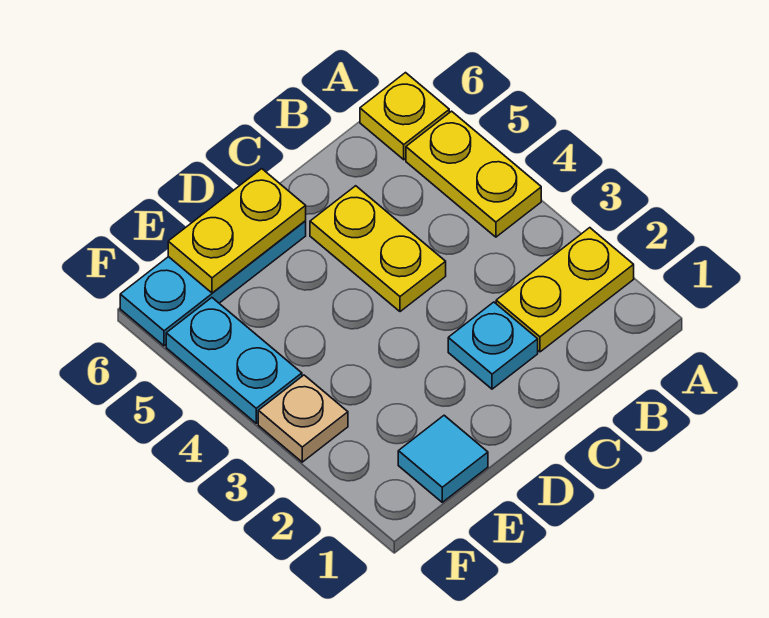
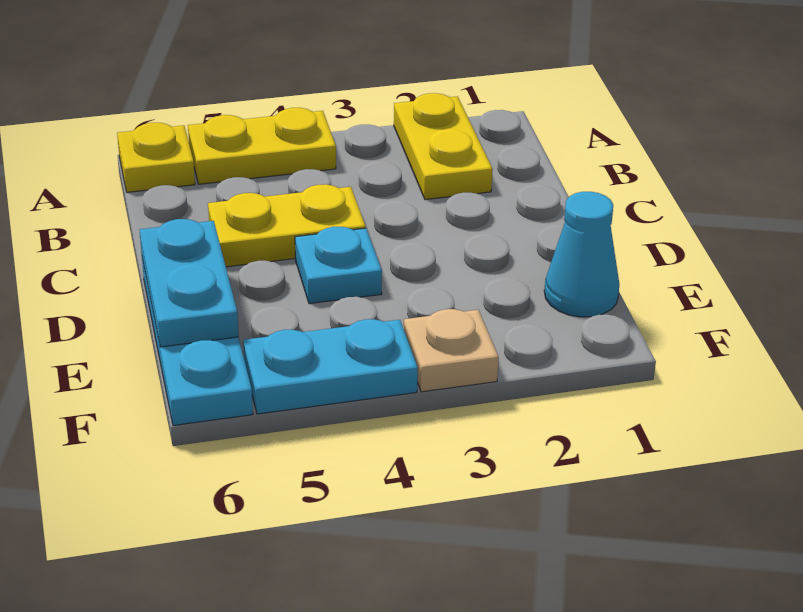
cyan 1x1 plate [448,302,538,389] -> cyan 1x1 plate moved to [295,227,382,304]
yellow 1x2 plate [168,169,306,293] -> cyan 1x2 plate [140,219,239,347]
cyan 1x1 tile [398,415,488,502] -> cyan 1x1 cone [544,192,620,317]

